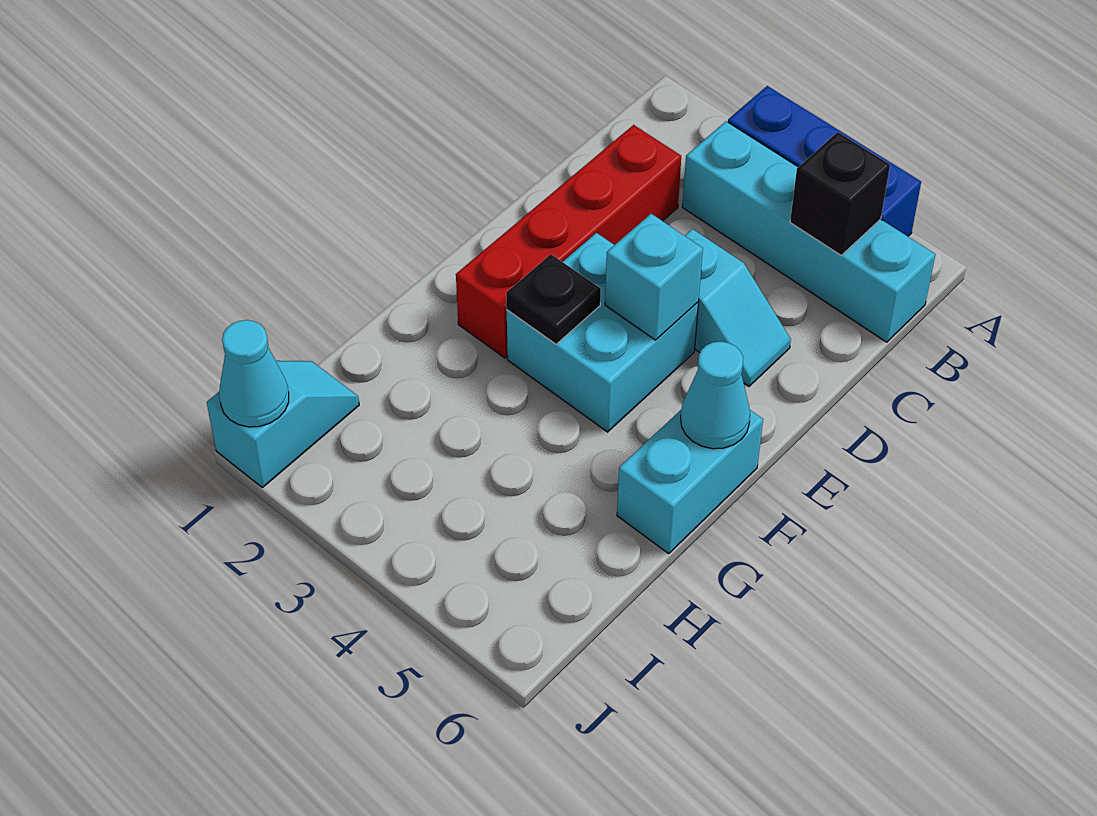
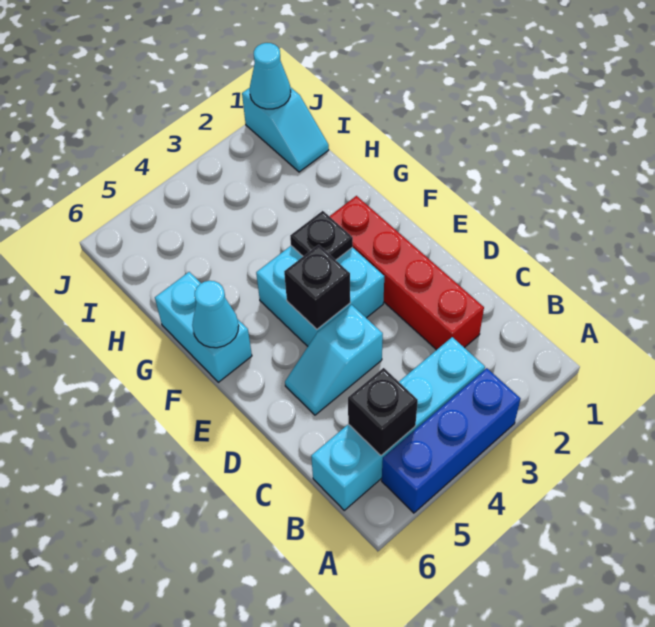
cyan 1x1 brick [605,214,703,340] -> black 1x1 brick [284,245,350,329]

